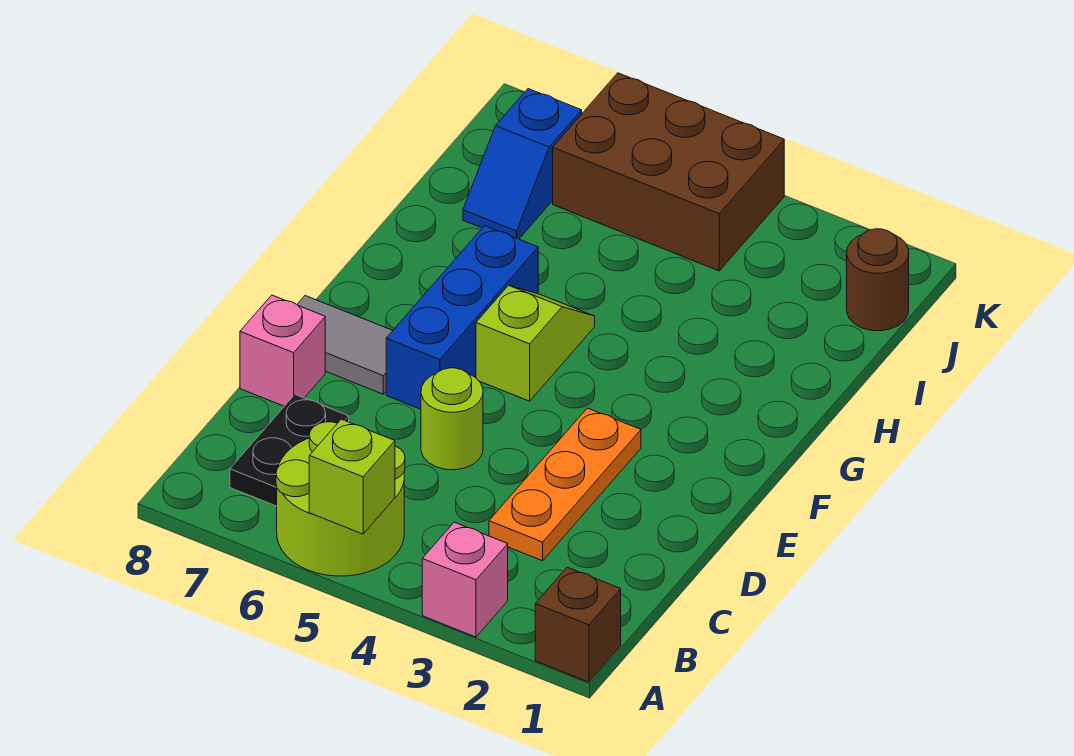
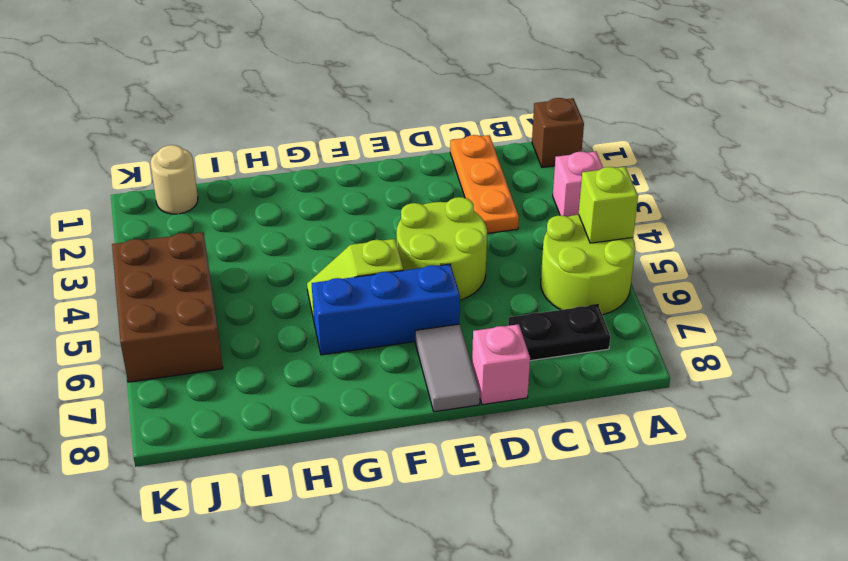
orange 1x3 plate [489,408,641,561] -> orange 1x3 plate turned to [450,135,519,233]
lime 1x1 round brick [421,368,483,470] -> lime 2x2 round brick [396,197,487,300]
blue 1x2 slope [463,89,582,239] -> none
brown 1x1 round brick [847,229,909,331] -> tan 1x1 round brick [150,145,198,214]

